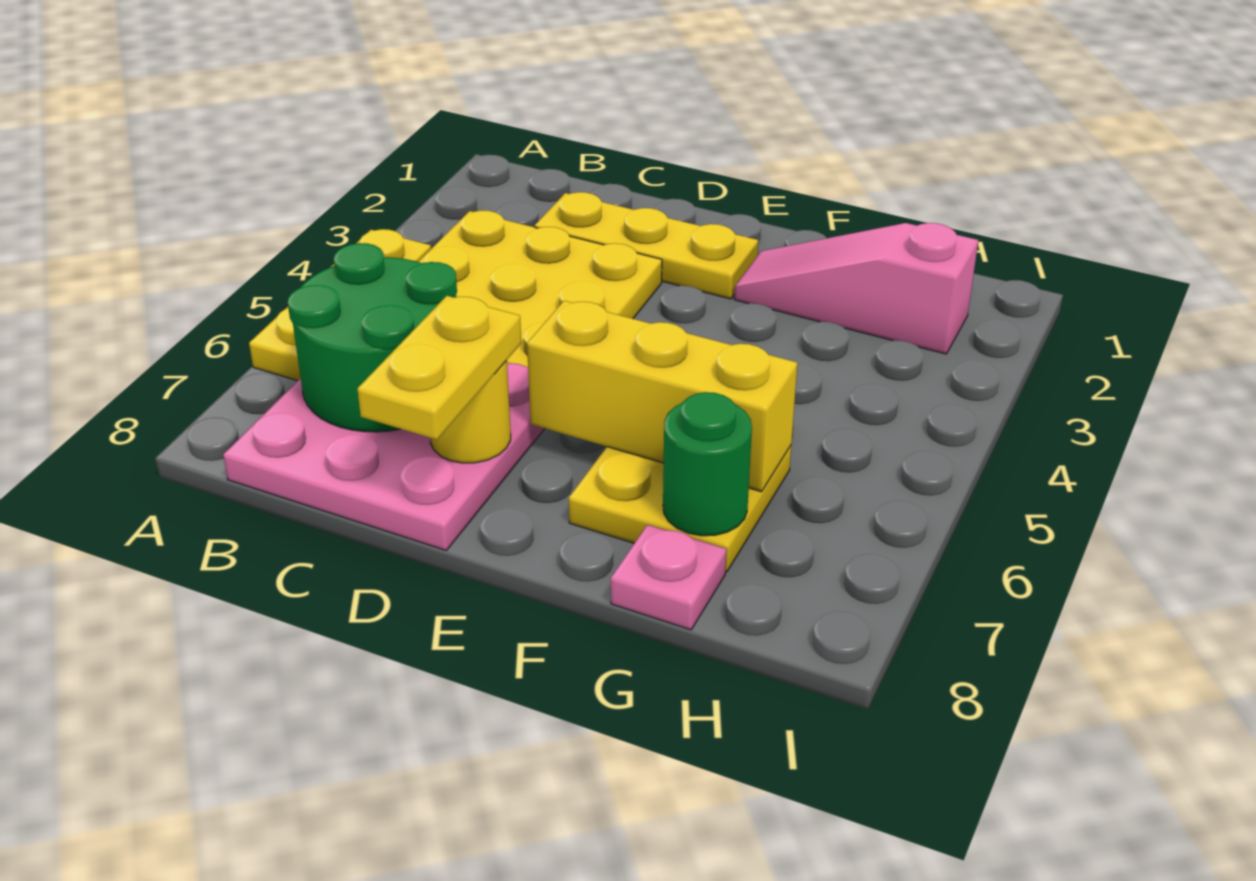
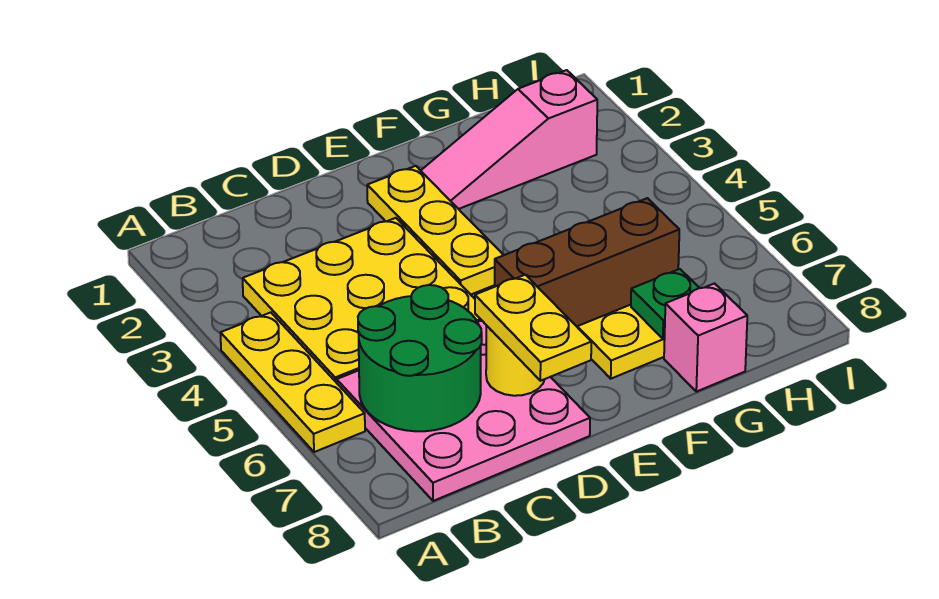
yellow 1x3 plate [535,192,758,299] -> yellow 1x3 plate turned to [367,166,503,295]
yellow 1x3 brick [527,301,797,492] -> brown 1x3 brick [495,198,679,326]
green 1x1 round brick [663,392,752,536] -> green 1x1 plate [631,269,699,339]
pink 1x1 plate [611,525,726,630] -> pink 1x1 brick [664,284,747,392]

